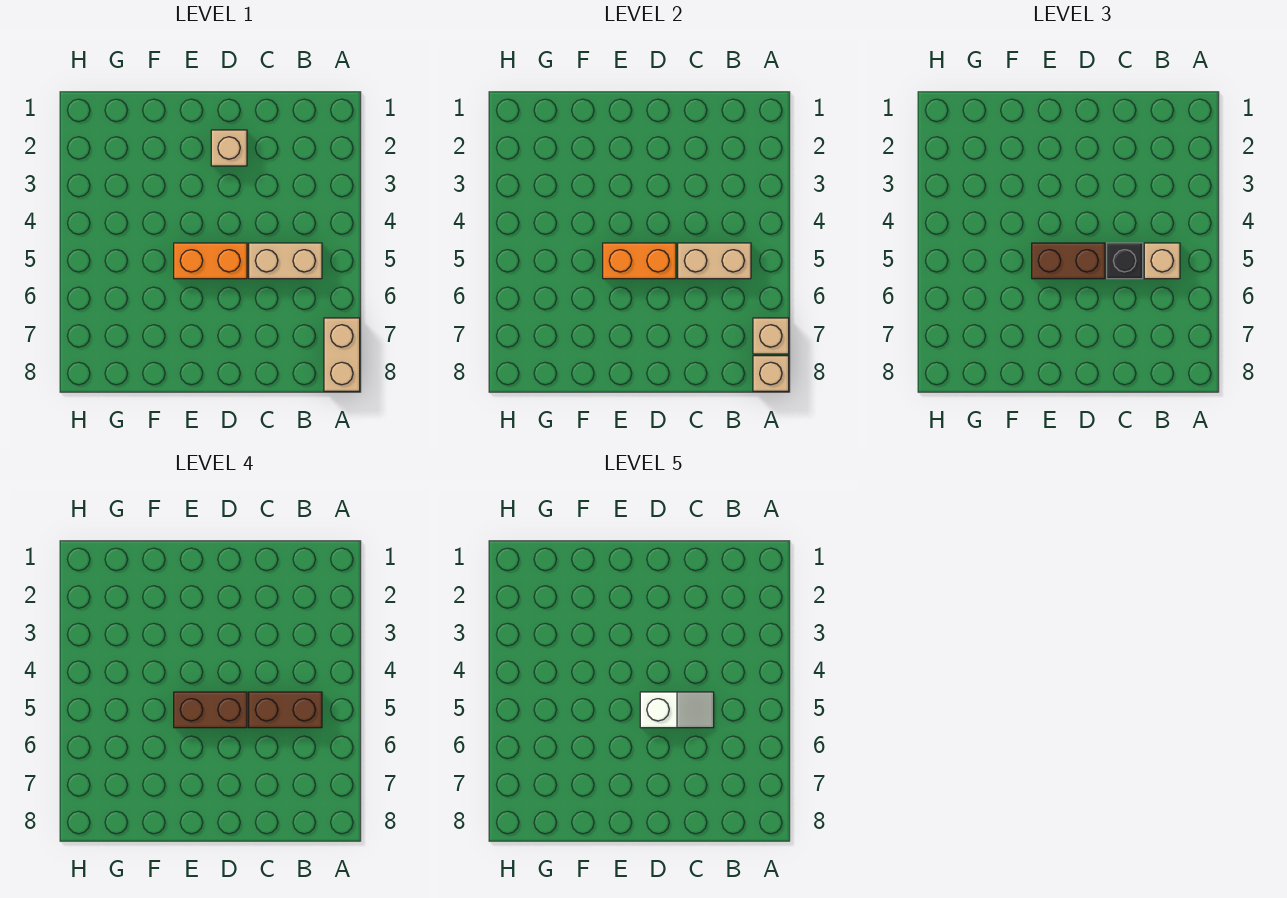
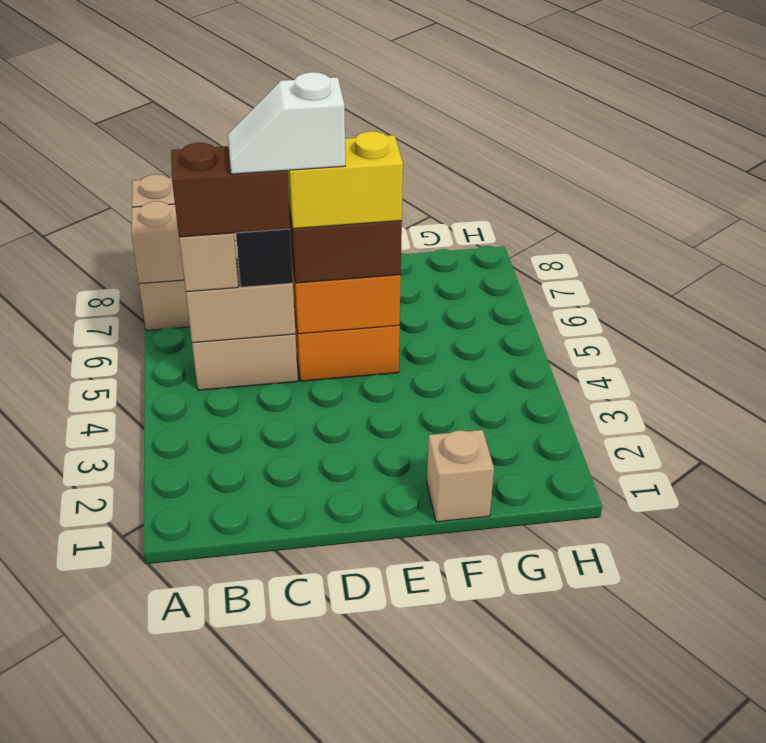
tan 1x1 brick [211,130,247,166] -> tan 1x1 brick moved to [427,430,494,522]
brown 1x2 brick [174,692,247,728] -> yellow 1x2 brick [287,131,403,229]

